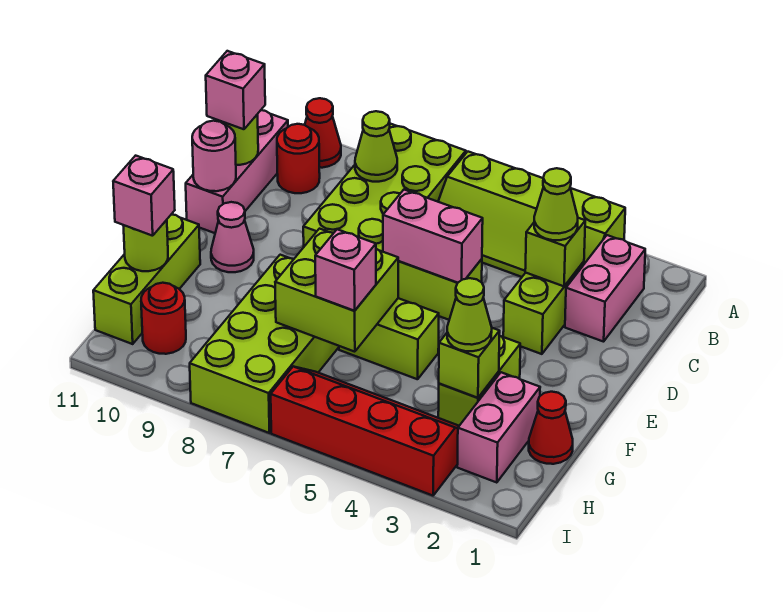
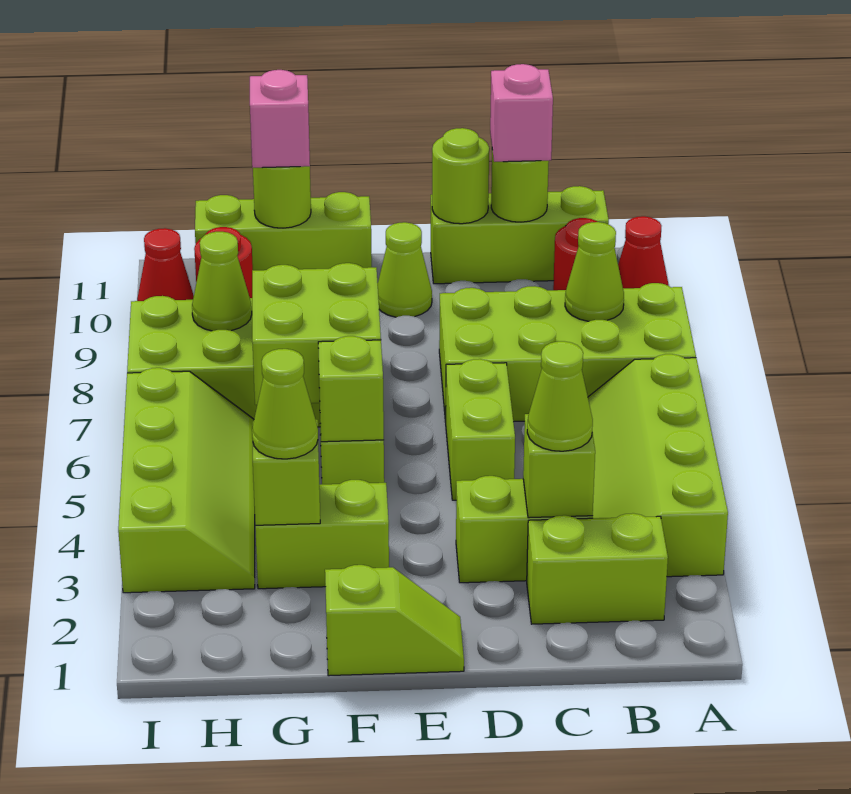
pink 1x2 brick [565,235,645,342] -> lime 1x2 brick [527,513,668,624]
pink 1x3 brick [186,110,288,233] -> lime 1x3 brick [431,186,609,284]
pink 1x2 brick [383,190,483,283] -> none
pink 1x1 round brick [192,121,236,191] -> lime 1x1 round brick [432,128,489,224]
none -> lime 1x2 slope [325,565,464,676]
pink 1x1 cone [211,202,254,272] -> lime 1x1 cone [378,222,432,317]
none -> lime 1x1 brick [318,336,384,442]
red 1x1 cone [529,392,573,464] -> red 1x1 cone moved to [137,228,194,301]
pink 1x2 brick [457,372,540,483] -> none
pink 1x1 brick [315,229,376,311] -> none
red 2x4 slope [271,367,459,496] -> lime 2x4 slope [118,368,255,593]
none -> lime 1x1 cone [192,232,252,331]

